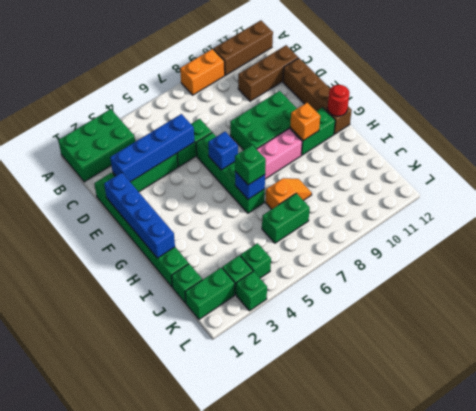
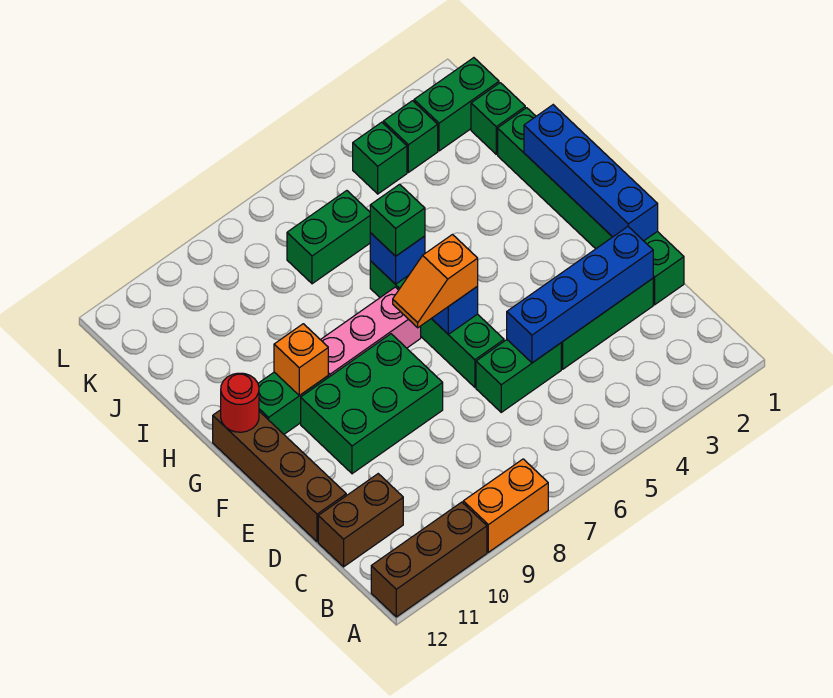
green 2x3 brick [58,109,135,182] -> none
brown 1x3 brick [238,45,298,101] -> brown 1x2 brick [318,474,403,567]
orange 1x2 slope [266,178,312,209] -> orange 1x2 slope moved to [393,234,478,328]
green 1x1 brick [236,271,267,311] -> none

